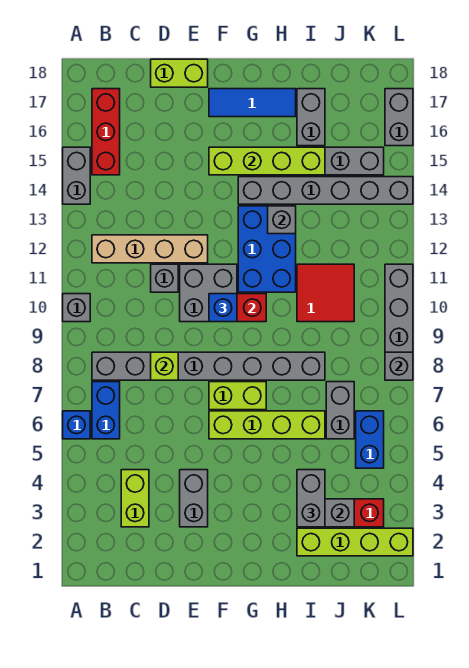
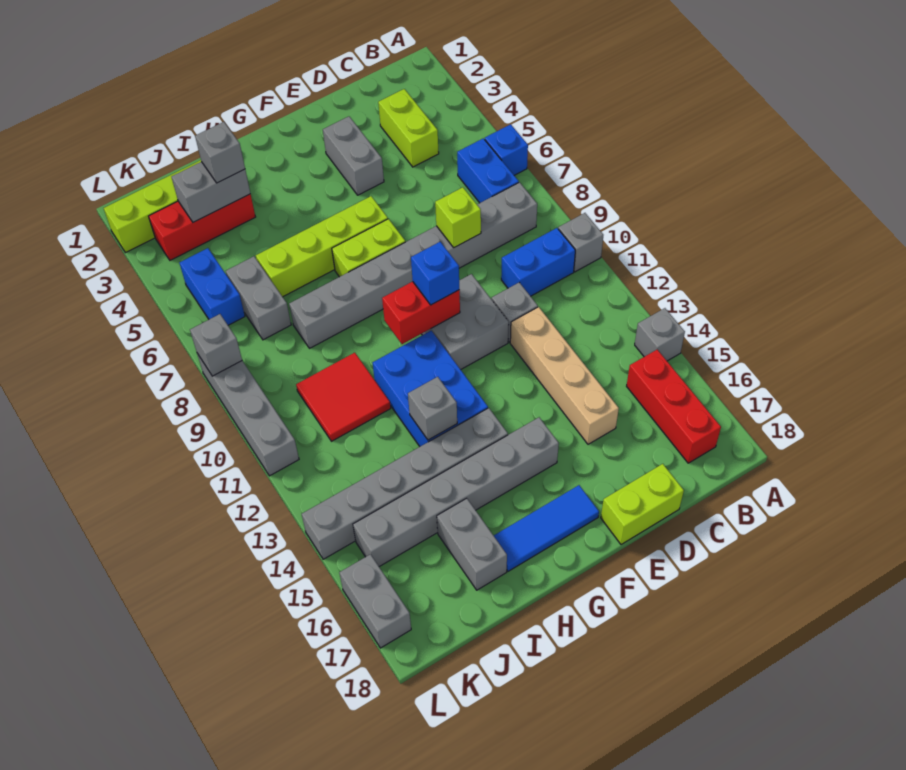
grey 1x2 brick [63,147,90,204] -> grey 1x1 brick [635,308,685,361]
none -> blue 1x2 brick [501,228,575,296]
tan 1x4 brick [92,235,208,263] -> tan 1x4 brick turned to [510,307,619,444]
lime 1x4 brick [209,147,325,175] -> none
grey 1x2 brick [297,470,325,527] -> grey 1x1 brick [195,122,245,183]

